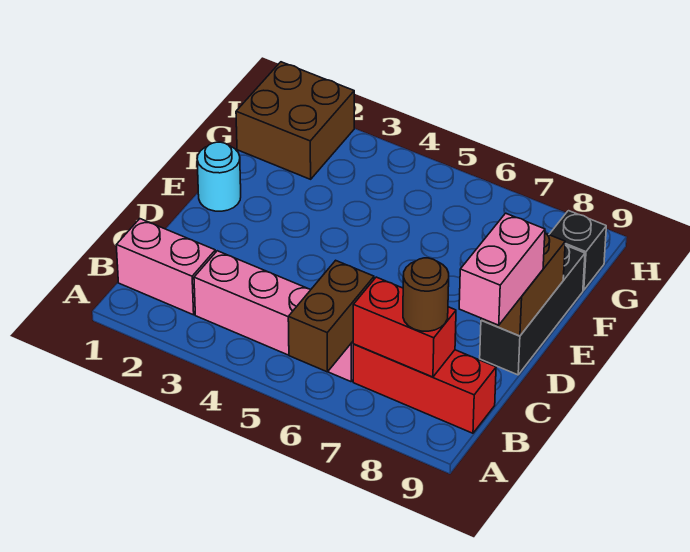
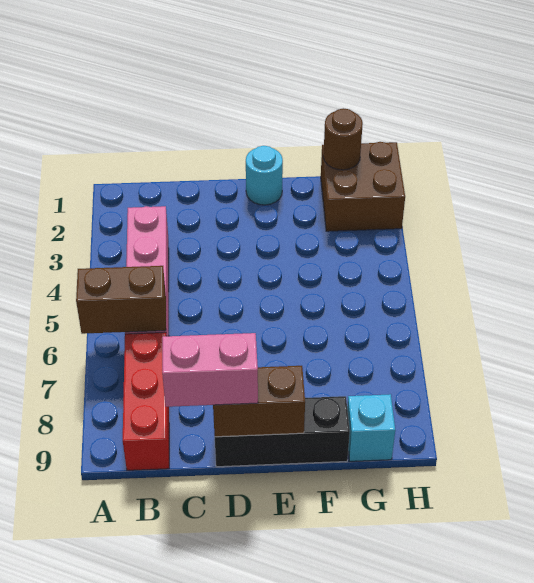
pink 1x2 brick [116,219,215,315] -> none
red 1x2 brick [353,277,456,377] -> none
brown 1x1 round brick [403,258,449,331] -> brown 1x1 round brick moved to [323,108,363,170]
black 1x1 brick [549,211,606,290] -> cyan 1x1 brick [347,394,395,461]

